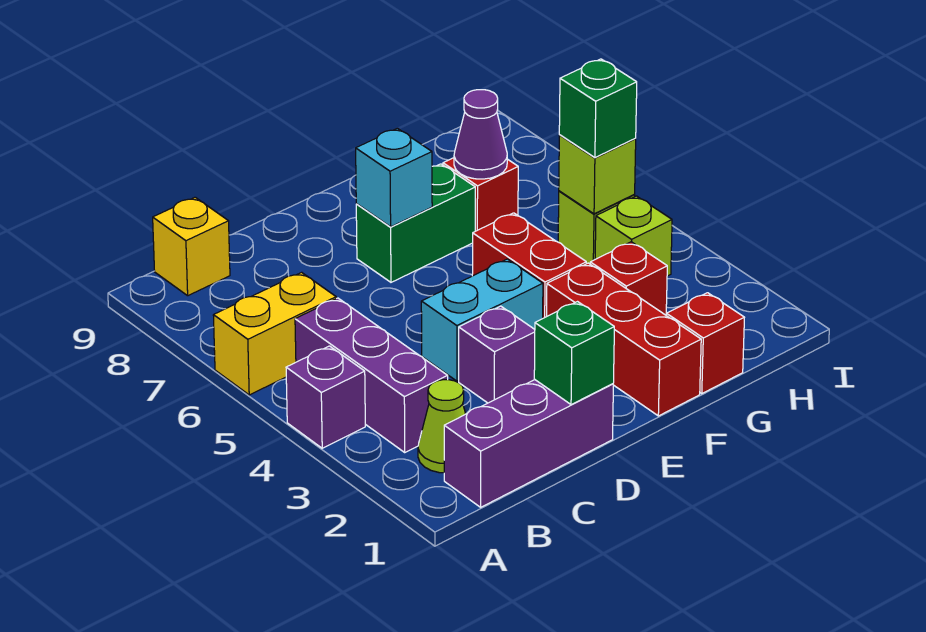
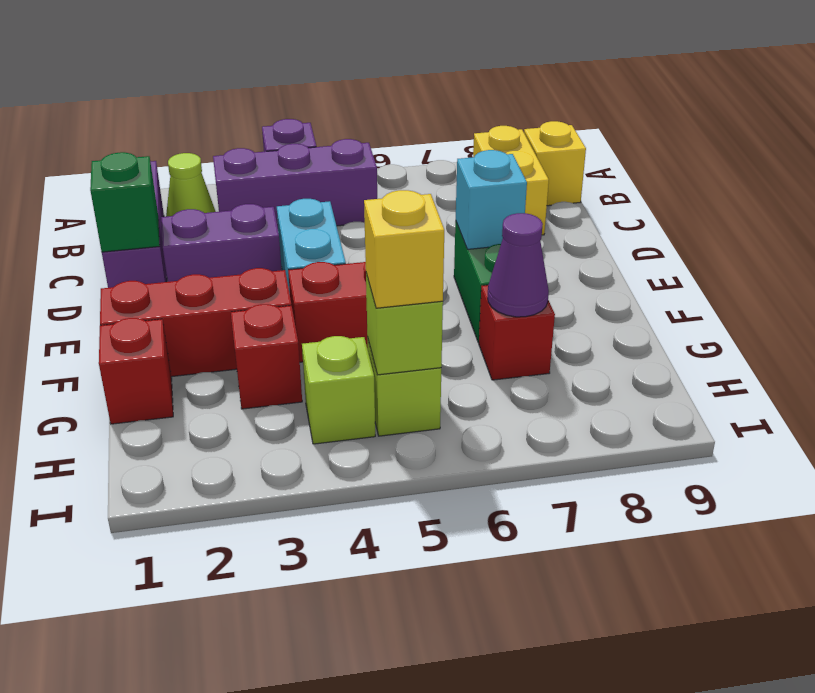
yellow 1x2 brick [213,272,336,395] -> yellow 1x2 brick moved to [473,126,549,235]
purple 1x1 brick [459,306,535,403] -> purple 1x2 brick [161,204,282,282]
green 1x1 brick [559,59,637,158] -> yellow 1x1 brick [364,190,444,308]

